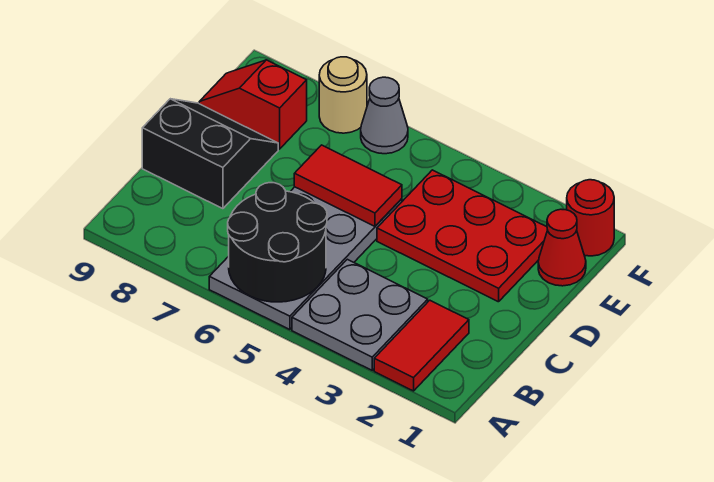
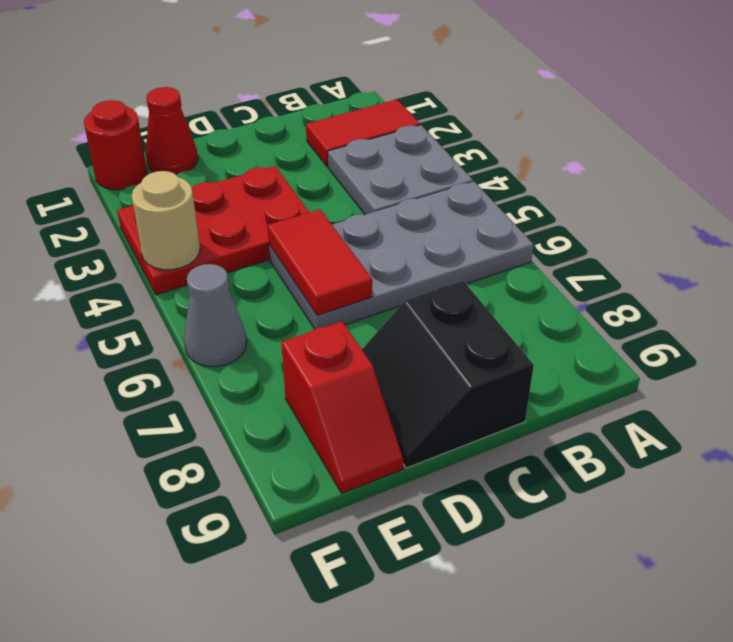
black 2x2 round brick [228,183,327,302] -> none
red 2x3 plate [377,170,547,302] -> red 2x3 plate turned to [117,166,309,295]
tan 1x1 round brick [319,57,367,133] -> tan 1x1 round brick moved to [132,171,200,270]

